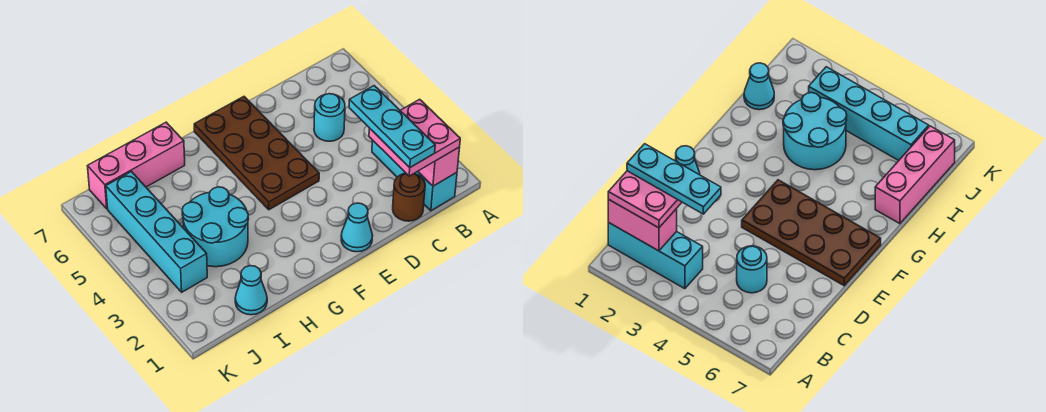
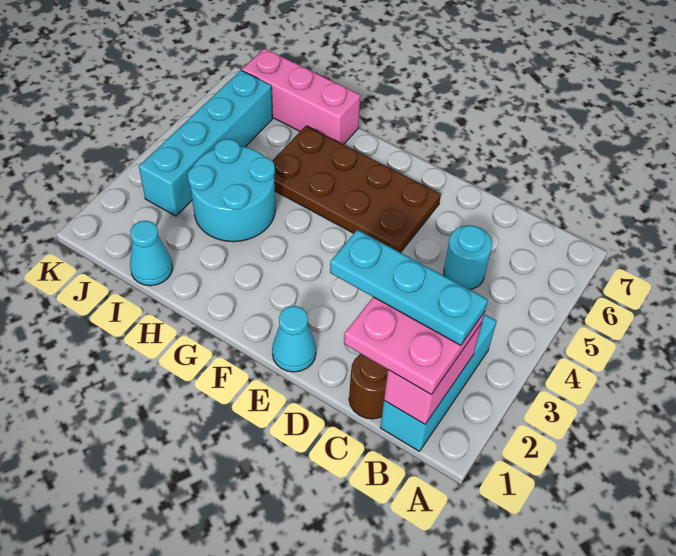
cyan 1x3 plate [349,86,435,167] -> cyan 1x3 plate turned to [330,230,488,345]
brown 2x4 plate [194,97,319,210] -> brown 2x4 plate turned to [272,126,441,253]

